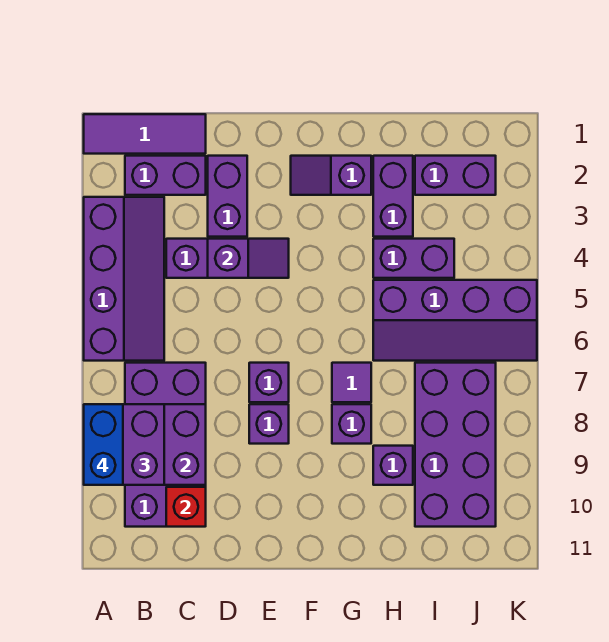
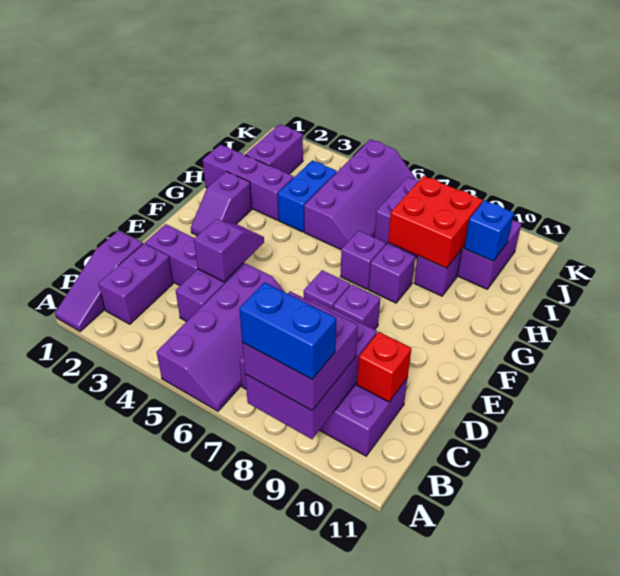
purple 1x3 tile [84,114,206,154] -> purple 1x3 slope [55,230,143,332]
purple 2x4 slope [84,197,164,361] -> purple 2x4 slope turned to [157,263,284,411]
purple 1x1 tile [332,363,371,402] -> purple 1x1 brick [341,231,386,289]
purple 1x2 brick [373,156,413,237] -> purple 1x3 brick [203,145,294,220]
purple 1x2 brick [373,239,454,278] -> blue 1x2 brick [278,160,337,232]
none -> red 2x2 brick [388,176,483,268]
none -> blue 1x1 brick [464,200,514,261]

